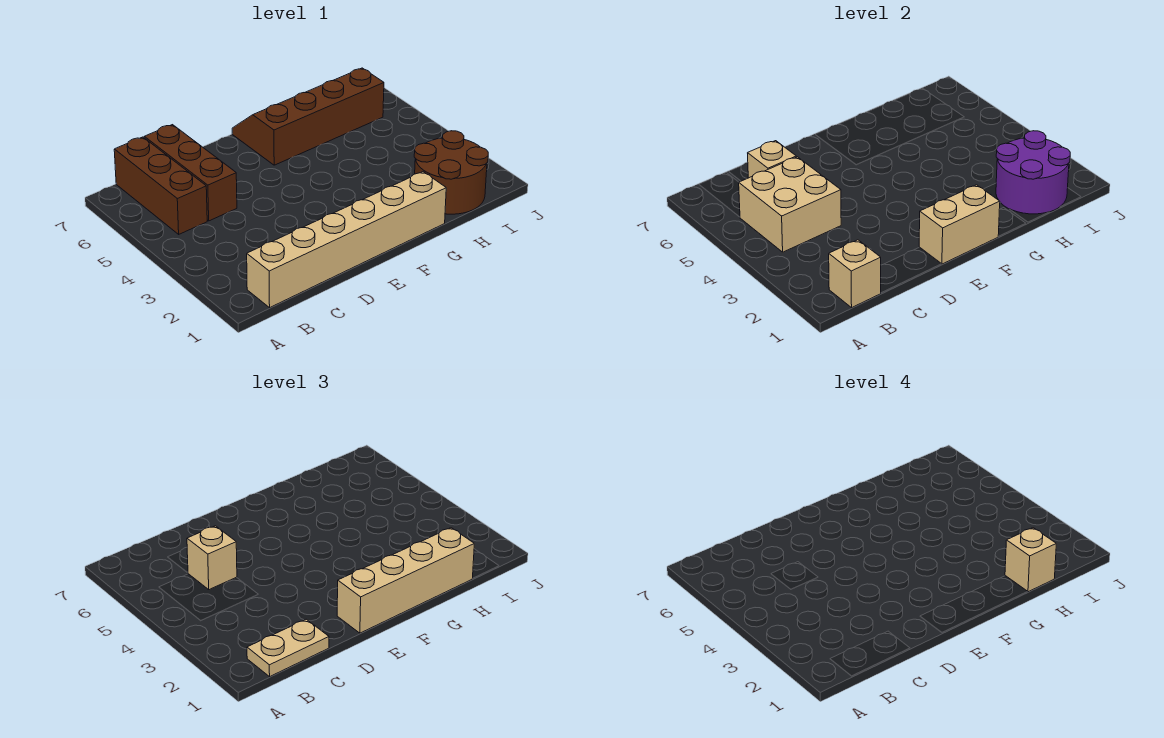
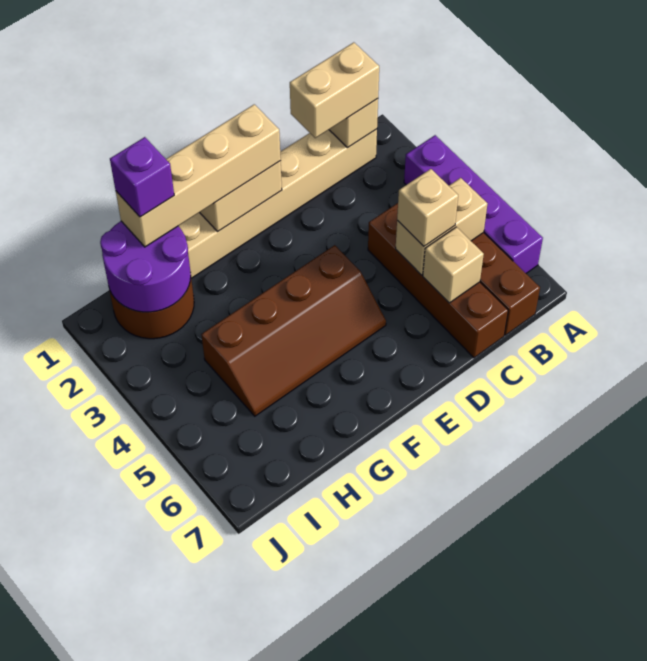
none -> purple 1x4 brick [404,135,543,273]
tan 1x2 plate [247,619,329,677] -> tan 1x2 brick [290,42,379,138]
tan 2x2 brick [739,157,841,252] -> tan 1x2 brick [396,178,487,275]
brown 1x3 brick [144,125,237,221] -> brown 1x4 brick [368,203,508,358]
brown 2x4 slope [232,68,384,165] -> brown 2x4 slope moved to [201,245,386,416]
tan 1x1 brick [1005,528,1056,592] -> purple 1x1 brick [110,137,174,217]

